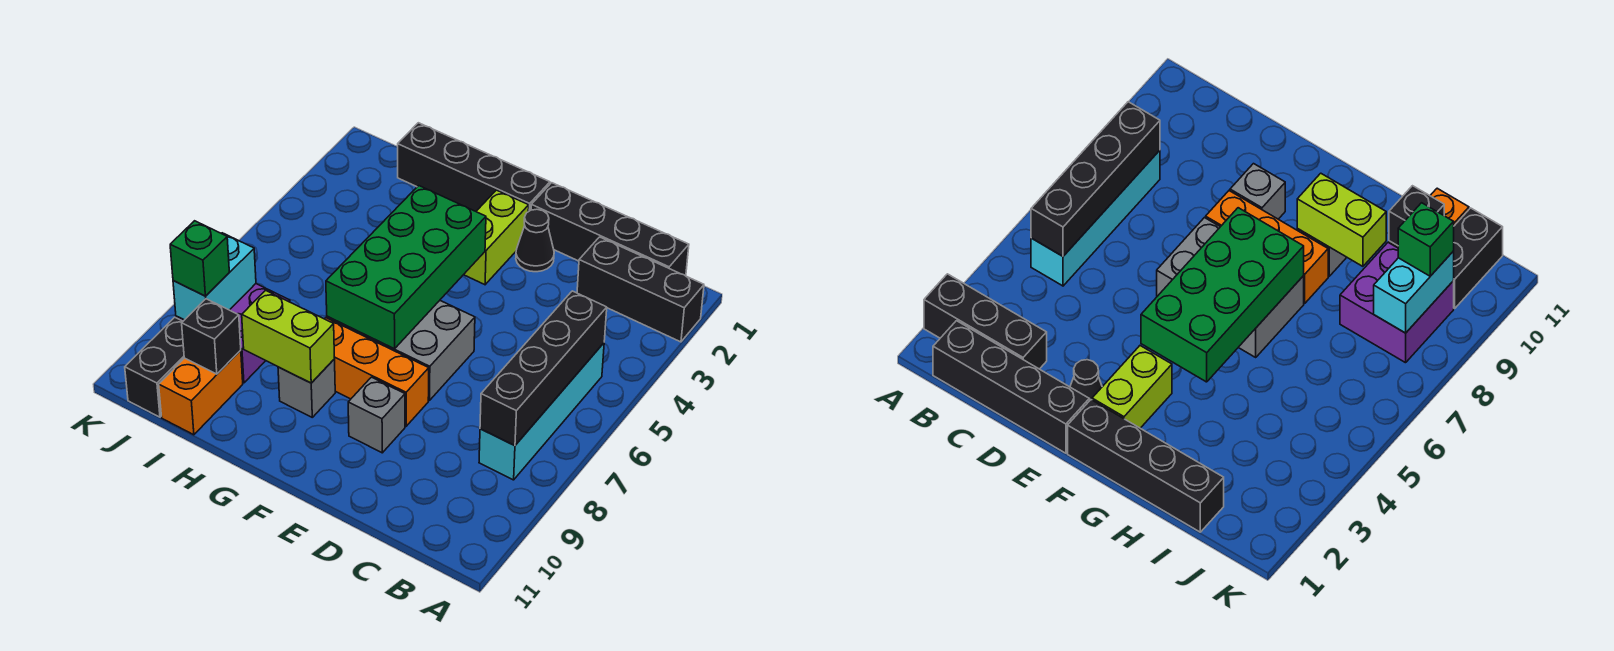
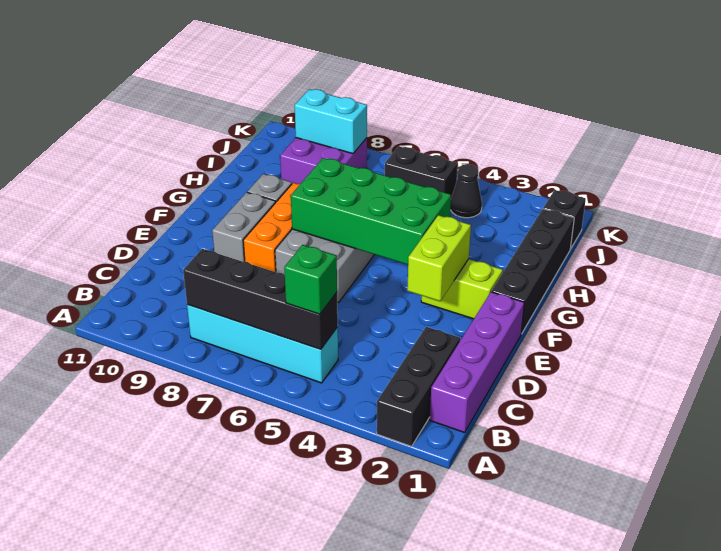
black 1x4 brick [531,183,689,276] -> purple 1x4 brick [430,292,524,433]
black 1x1 cone [516,209,554,272] -> black 1x1 cone moved to [450,164,482,218]
grey 1x1 brick [348,377,405,453] -> grey 1x2 brick [212,192,276,262]
lime 1x2 brick [242,290,335,383] -> lime 1x2 brick moved to [407,215,471,301]
orange 1x2 brick [159,350,243,435] -> none
black 1x1 brick [182,299,241,374] -> black 1x1 brick moved to [543,190,586,249]
green 1x1 brick [170,221,229,296] -> green 1x1 brick moved to [284,245,337,314]
black 1x2 brick [125,317,184,417] -> black 1x2 brick moved to [385,147,458,198]

